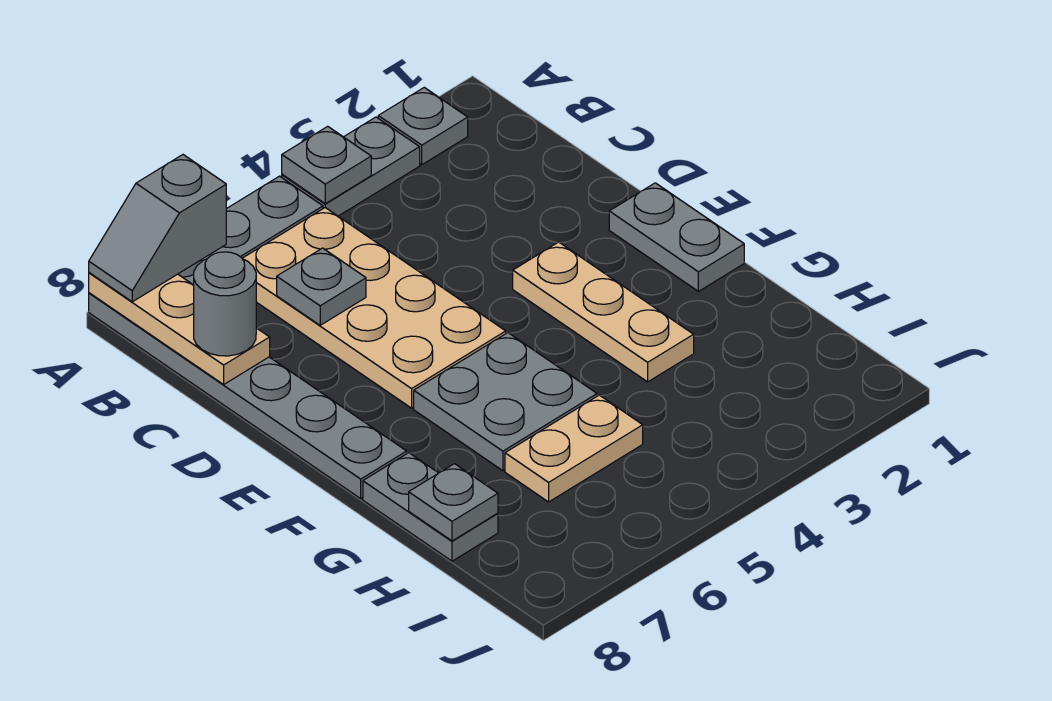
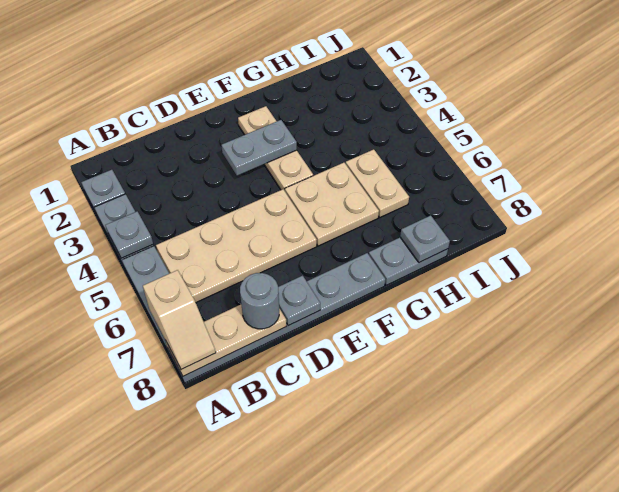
grey 1x2 slope [89,155,226,302] -> tan 1x2 slope [143,270,216,369]
grey 1x1 plate [277,248,366,325] -> grey 1x1 plate moved to [278,275,320,326]
grey 1x2 plate [609,183,744,291] -> grey 1x2 plate moved to [221,120,297,176]
tan 1x3 plate [513,242,694,382] -> tan 1x3 plate turned to [238,106,313,191]
grey 2x2 plate [414,333,597,471] -> tan 2x2 plate [285,163,379,246]

